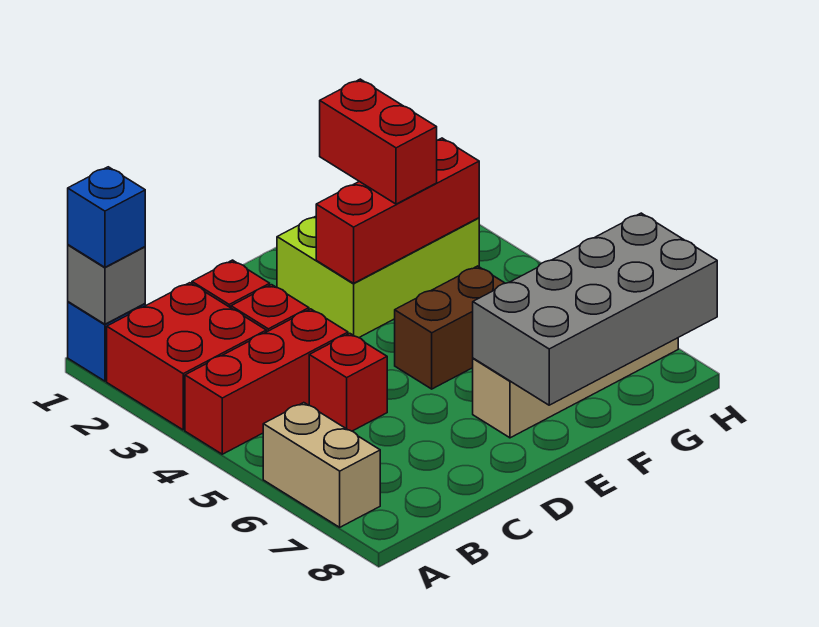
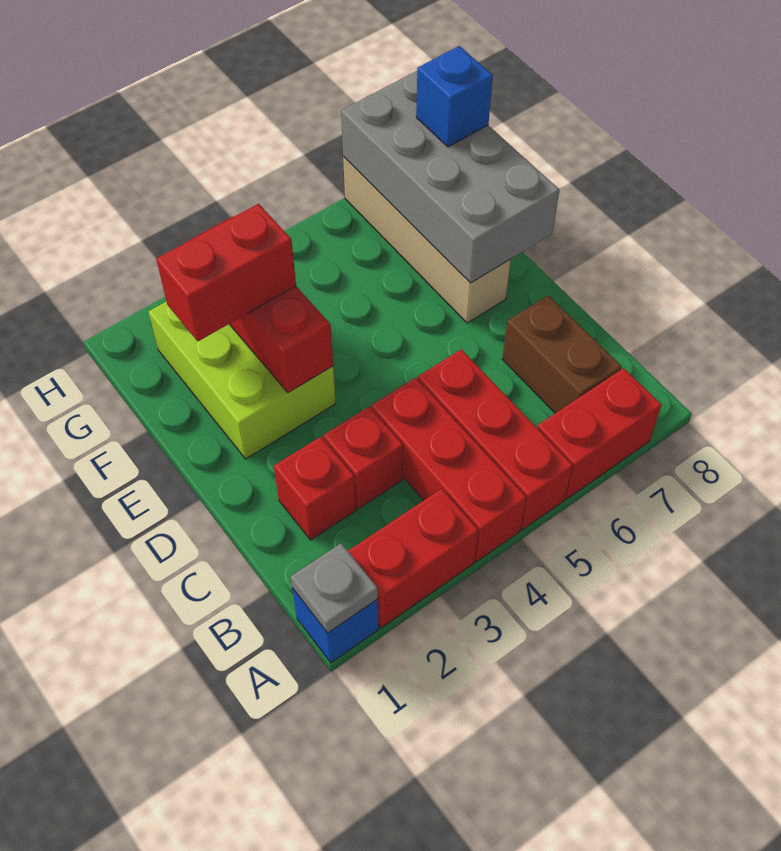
grey 1x1 brick [68,245,145,324] -> grey 1x1 plate [291,543,378,633]
blue 1x1 brick [68,167,145,267] -> blue 1x1 brick moved to [416,46,493,147]
red 2x2 brick [107,283,266,430] -> red 1x2 brick [348,489,479,628]
tan 1x2 brick [263,403,380,527] -> red 1x2 brick [537,368,662,499]
red 1x1 brick [309,333,387,431] -> red 1x3 brick [418,349,573,530]
brown 1x2 brick [395,266,505,389] -> brown 1x2 brick moved to [502,296,622,413]

